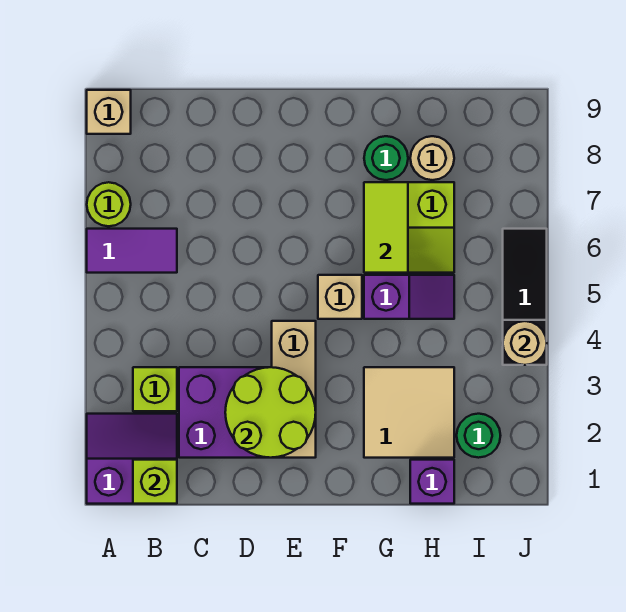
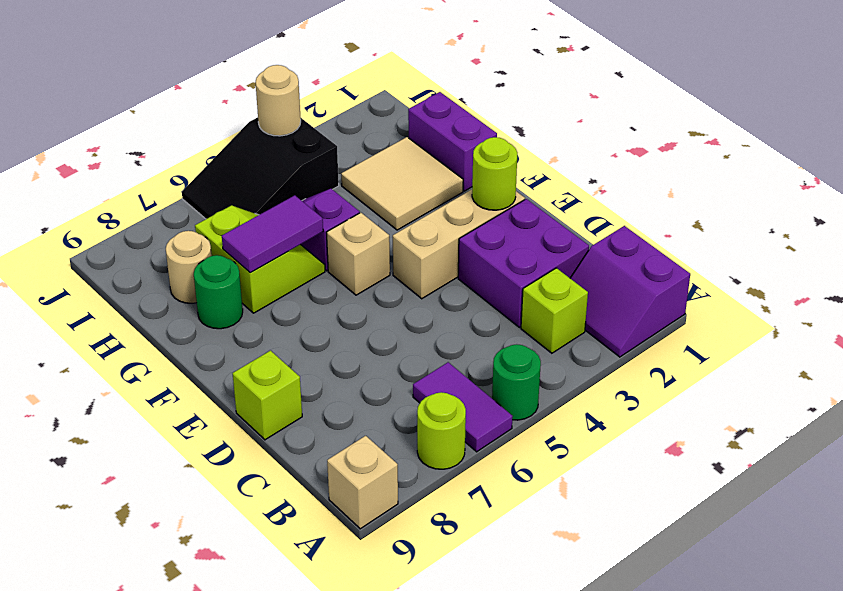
lime 1x1 brick [133,460,177,504] -> lime 1x1 brick moved to [233,351,302,440]
lime 2x2 round brick [225,367,316,458] -> lime 1x1 round brick [472,137,517,210]
lime 1x2 tile [364,182,408,273] -> purple 1x2 tile [222,195,323,273]
purple 1x1 brick [410,460,454,504] -> purple 1x2 brick [408,92,497,191]
green 1x1 round brick [457,414,501,458] -> green 1x1 round brick moved to [492,344,541,420]
black 1x3 slope [503,229,547,365] -> black 2x3 slope [182,117,339,219]

